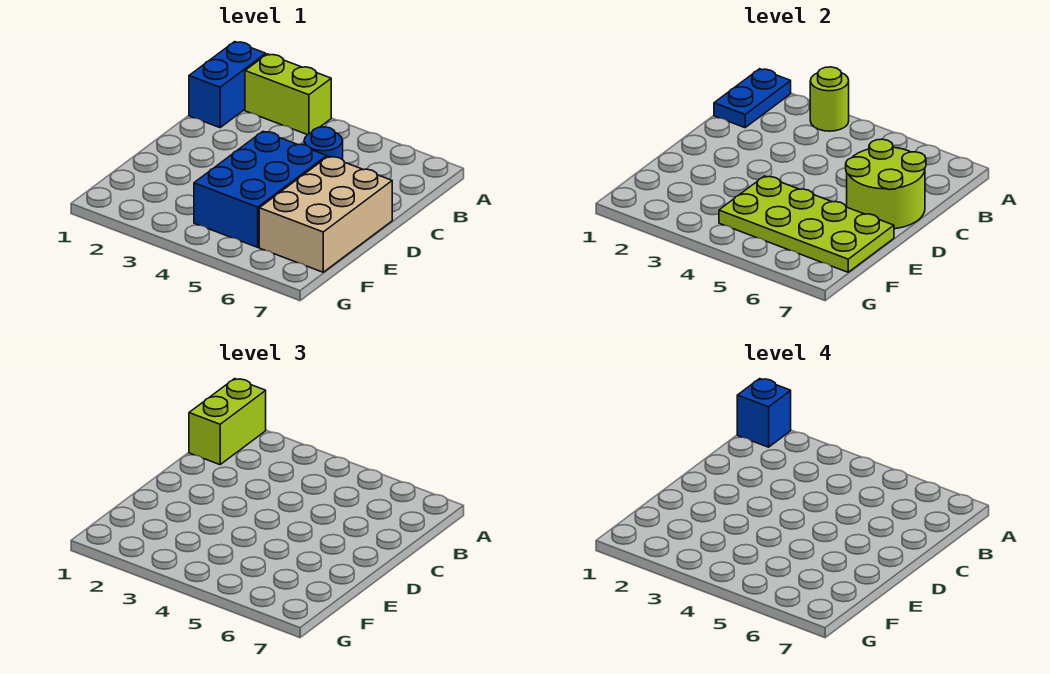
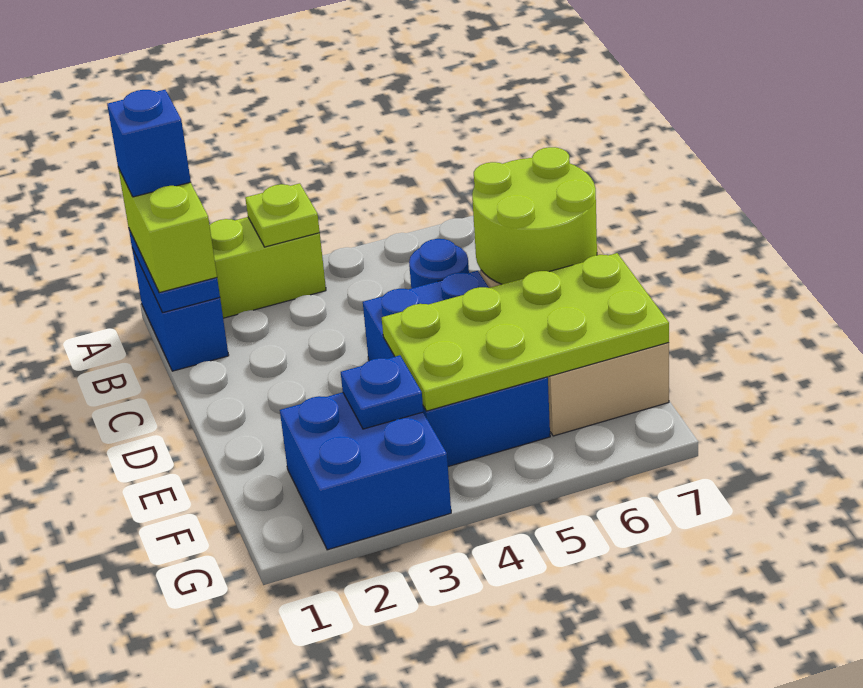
lime 1x1 round brick [810,67,849,131] -> lime 1x1 plate [245,183,320,247]
none -> blue 2x2 brick [280,392,451,550]
none -> blue 1x1 plate [341,355,423,429]

